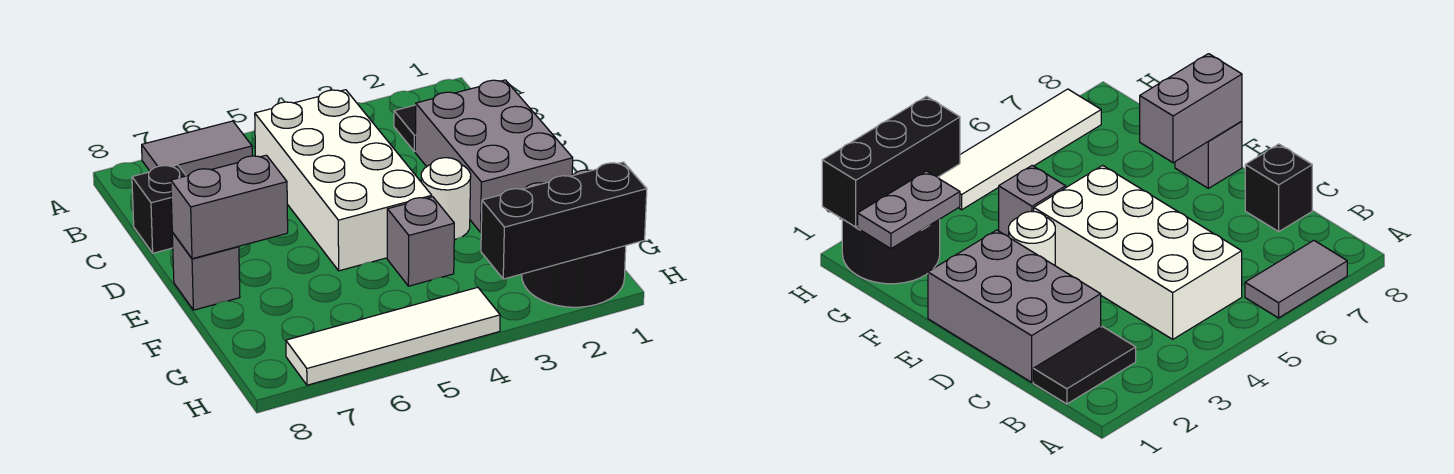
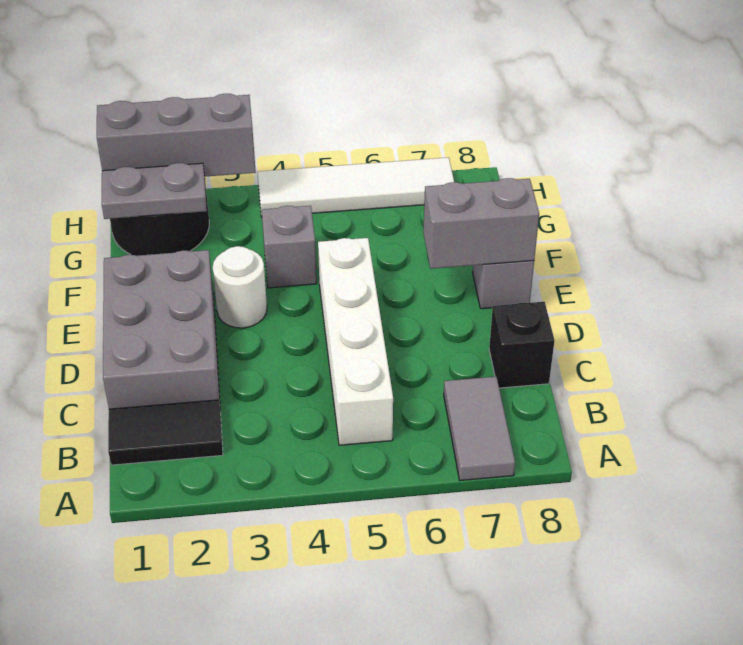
grey 1x2 tile [142,121,252,176] -> grey 1x2 tile turned to [444,377,515,480]
white 2x4 brick [255,90,432,271] -> white 1x4 brick [318,238,393,445]
black 1x3 brick [481,162,647,279] -> grey 1x3 brick [97,94,256,177]

